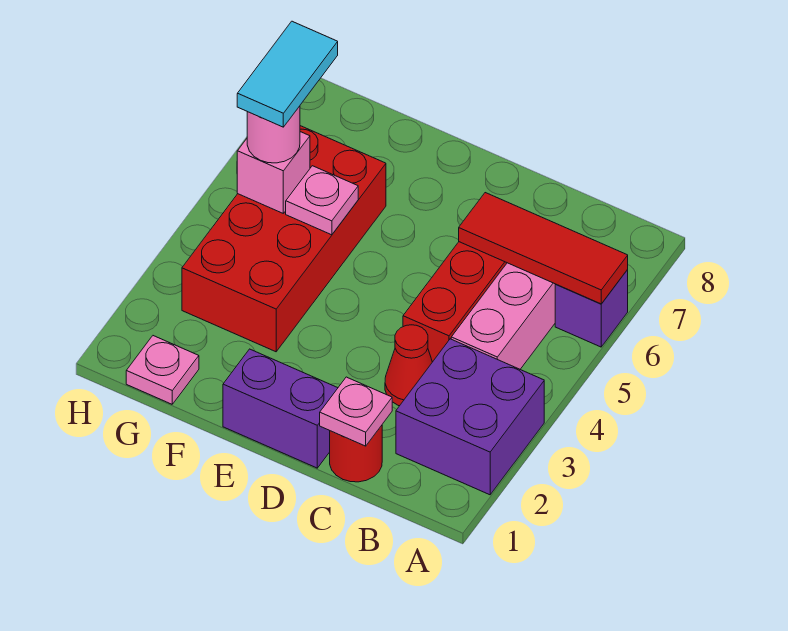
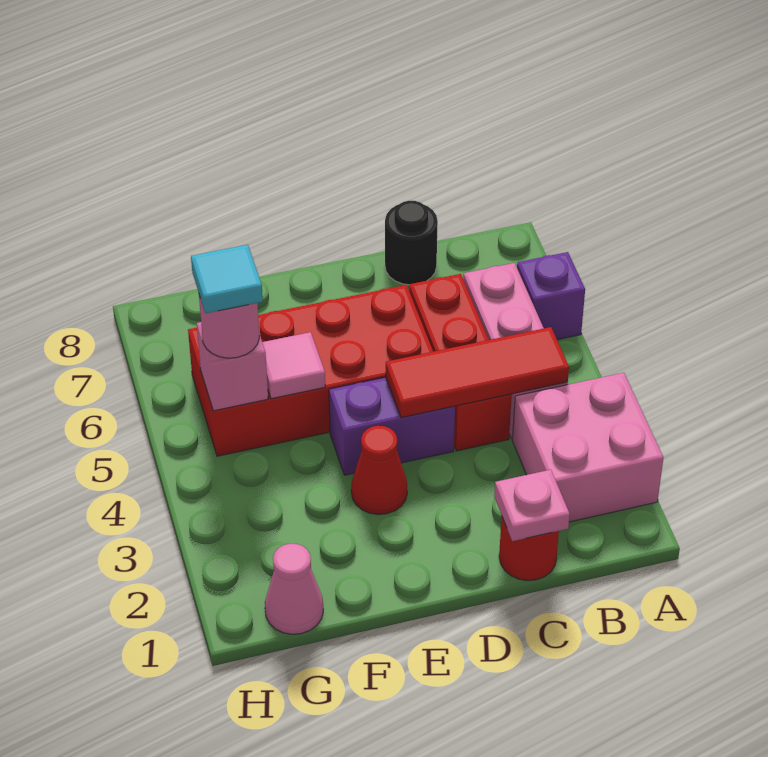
purple 2x2 brick [396,339,544,495] -> pink 2x2 brick [512,373,664,522]
red 1x3 tile [459,193,628,304] -> red 1x3 tile moved to [386,327,569,418]
red 1x1 cone [385,325,432,406] -> red 1x1 cone moved to [351,426,407,515]
none -> black 1x1 round brick [385,201,438,285]
purple 1x2 brick [223,349,338,468] -> purple 1x2 brick moved to [329,377,455,475]
red 2x4 brick [182,126,386,352] -> red 2x4 brick turned to [188,285,433,456]
pink 1x1 plate [286,166,358,235] -> pink 1x1 tile [262,332,325,399]
pink 1x1 plate [126,336,199,404] -> pink 1x1 cone [265,544,323,634]
cyan 1x2 tile [237,21,338,127] -> cyan 1x1 tile [191,245,263,313]

